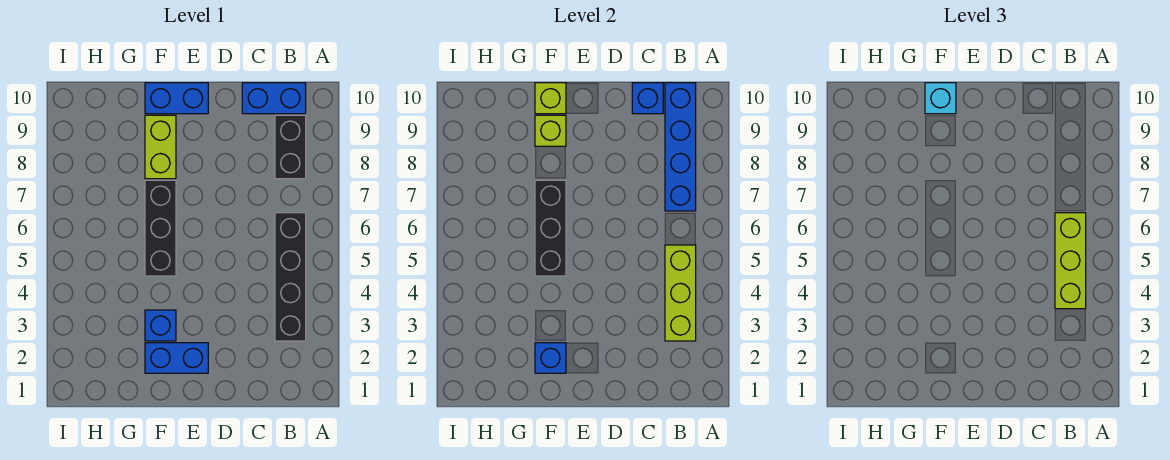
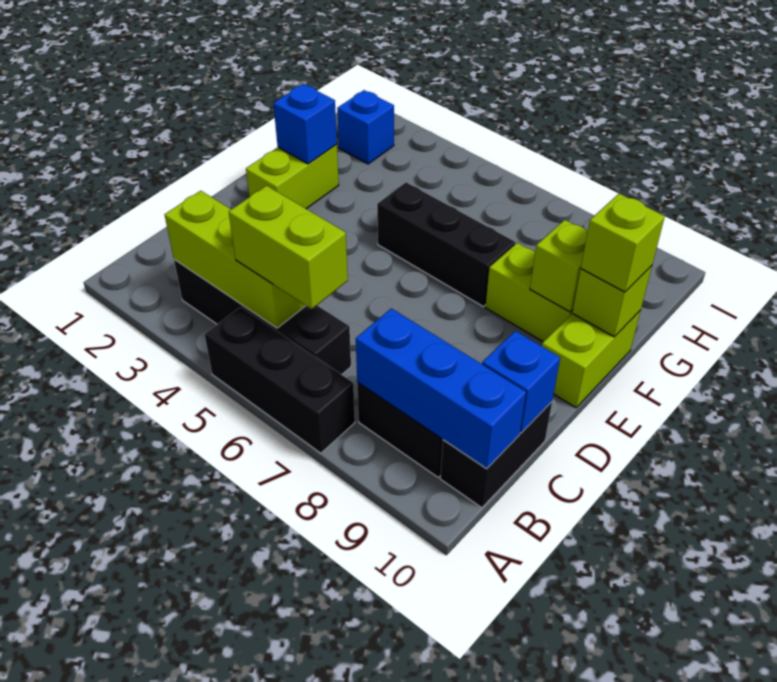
lime 1x3 brick [1055,213,1086,309] -> lime 1x2 brick [229,186,348,309]
blue 1x4 brick [665,83,696,211] -> blue 1x3 brick [356,308,526,469]
blue 1x2 brick [242,83,306,114] -> black 1x2 brick [440,402,552,508]
blue 1x2 brick [145,343,208,373] -> lime 1x2 brick [246,145,339,209]
blue 1x2 brick [145,83,208,114] -> lime 1x2 brick [542,310,641,408]
blue 1x1 brick [145,310,176,341] -> blue 1x1 brick moved to [337,90,394,164]
black 1x3 brick [535,180,566,276] -> black 1x3 brick moved to [205,307,355,453]
cyan 1x1 brick [925,83,956,114] -> lime 1x1 brick [581,194,665,292]

